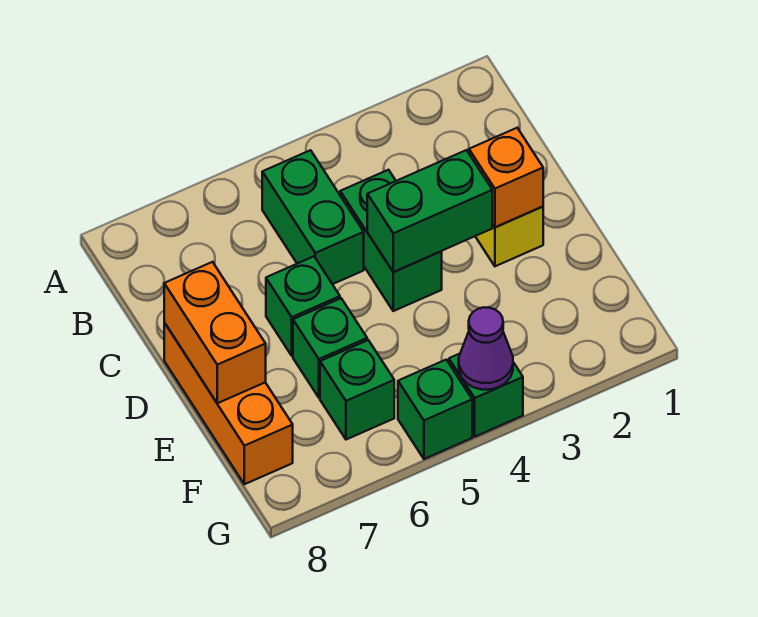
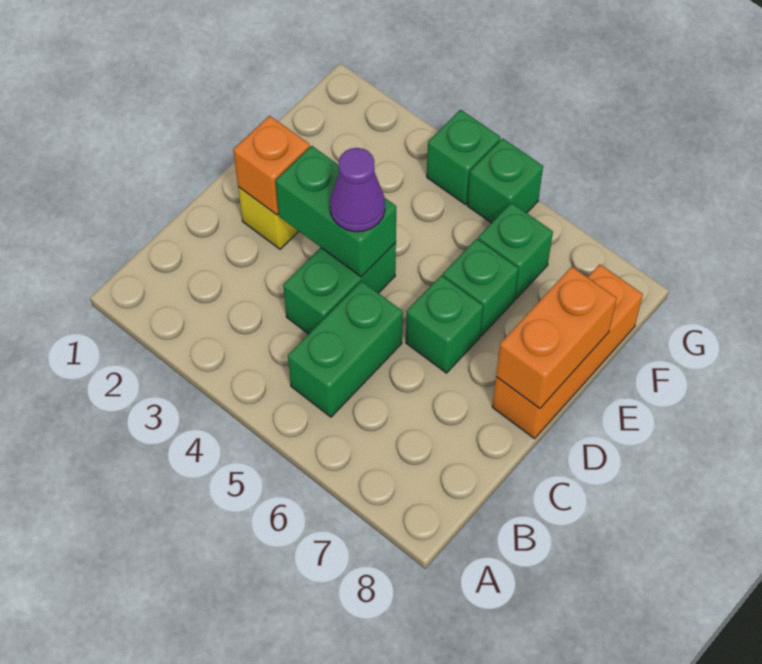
purple 1x1 cone [459,307,513,390] -> purple 1x1 cone moved to [330,148,385,232]

